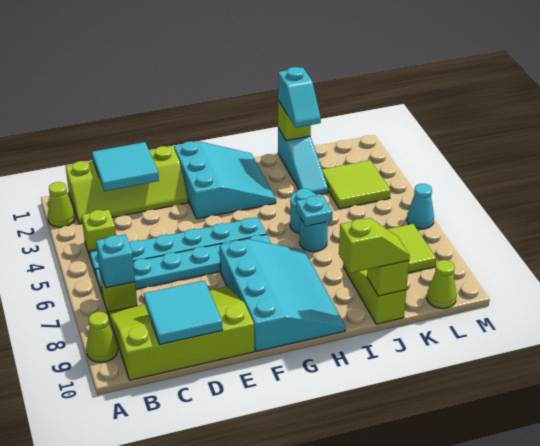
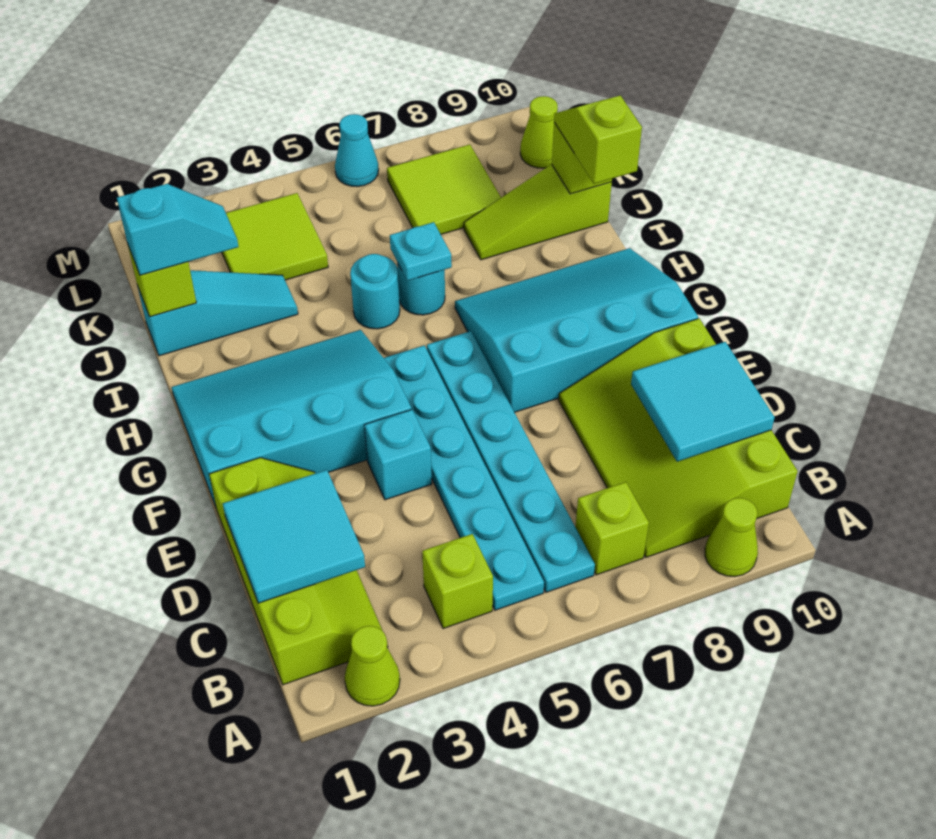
cyan 1x1 brick [96,235,135,288] -> cyan 1x1 brick moved to [365,409,432,500]
cyan 3x3 slope [174,141,276,219] -> cyan 3x4 slope [172,330,411,506]

